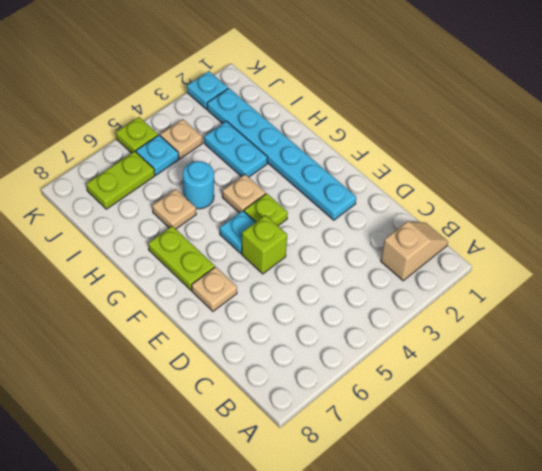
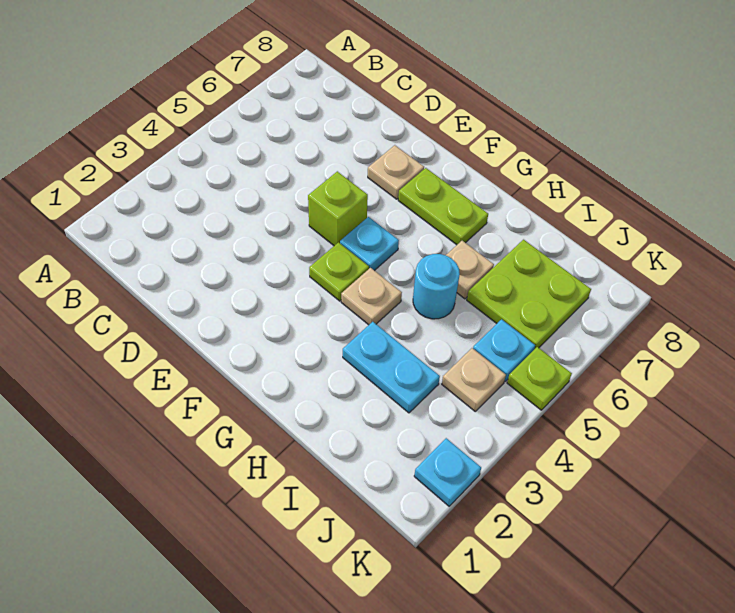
tan 1x2 slope [381,222,448,281] -> none
cyan 1x6 plate [207,88,356,220] -> none
lime 1x2 plate [86,151,155,209] -> lime 2x2 plate [467,240,591,349]

